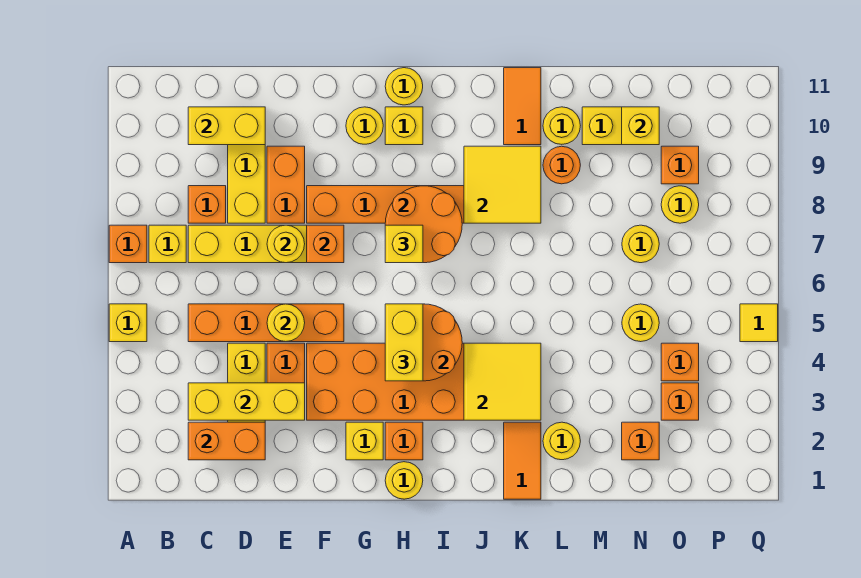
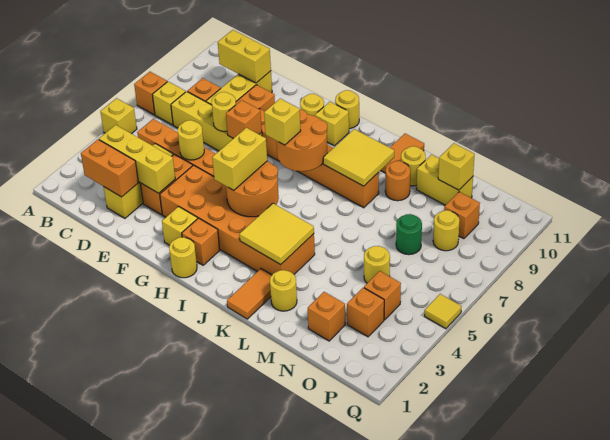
yellow 1x1 round brick [622,225,659,263] -> green 1x1 round brick [396,214,422,255]

